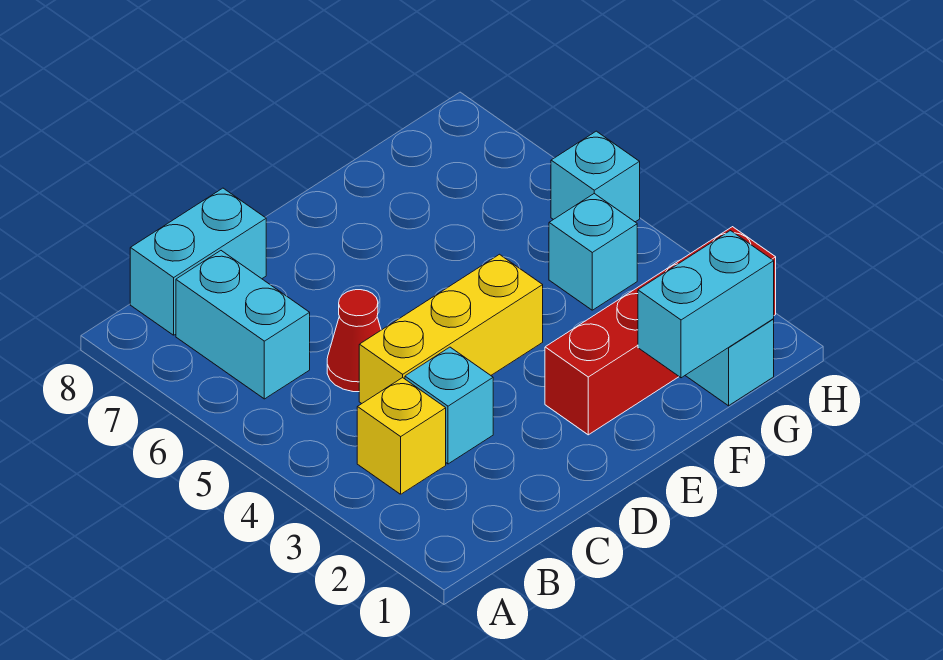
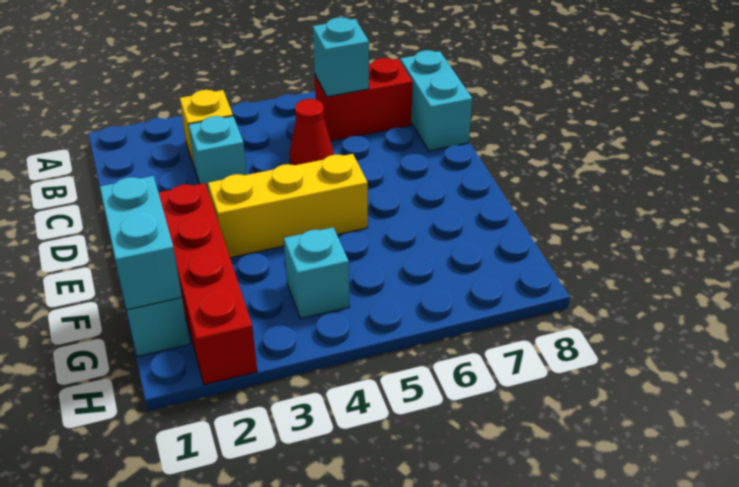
cyan 1x2 brick [176,251,310,399] -> red 1x2 brick [315,58,413,141]
yellow 1x3 brick [359,254,543,403] -> yellow 1x3 brick turned to [208,154,368,258]
cyan 1x1 brick [551,131,640,222] -> cyan 1x1 brick moved to [313,17,369,97]

